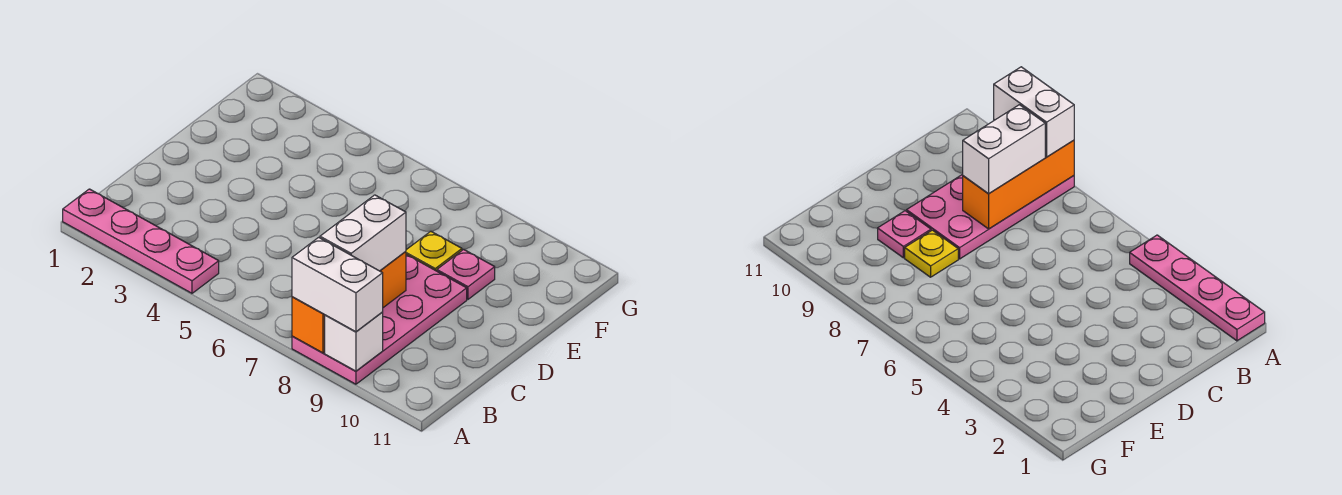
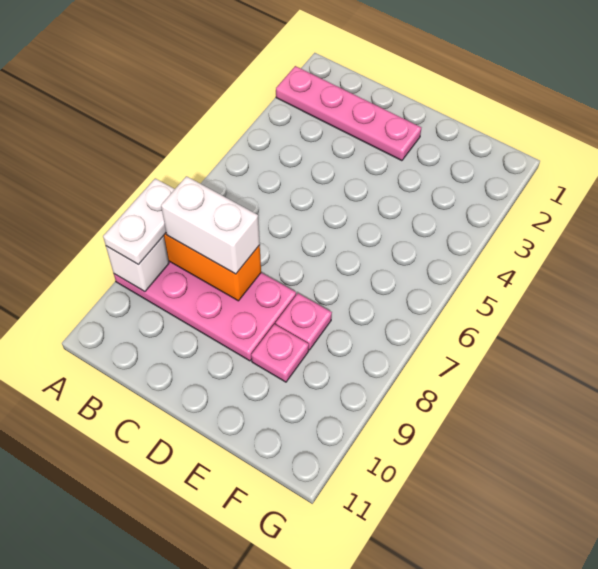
pink 1x4 plate [63,189,219,293] -> pink 1x4 plate turned to [276,66,421,161]
white 1x2 brick [292,237,383,332] -> white 1x2 plate [103,178,175,264]
yellow 1x1 plate [406,231,462,271] -> pink 1x1 plate [276,293,332,350]

